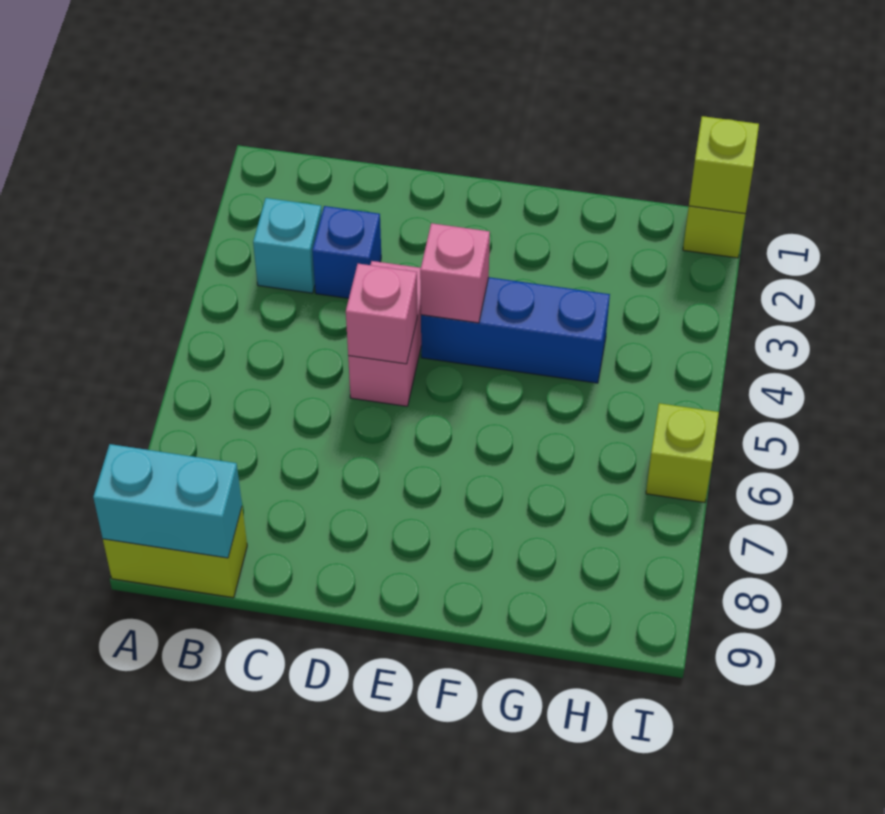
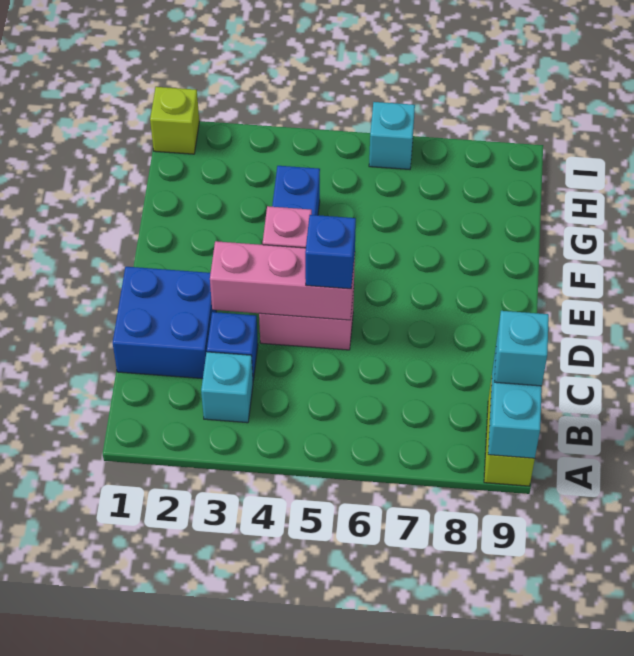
none -> cyan 1x1 brick [494,311,549,386]
none -> blue 2x2 brick [113,267,216,379]
pink 1x1 brick [346,264,417,364] -> pink 1x3 brick [210,241,355,320]
none -> blue 1x1 brick [305,215,356,289]
lime 1x1 brick [689,116,759,214] -> none
lime 1x1 brick [646,403,719,503] -> cyan 1x1 brick [369,102,415,169]

